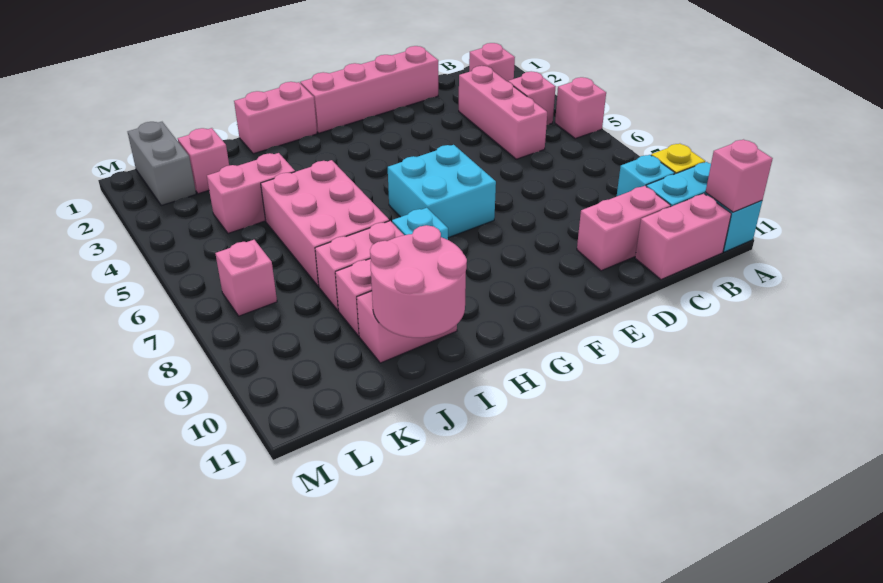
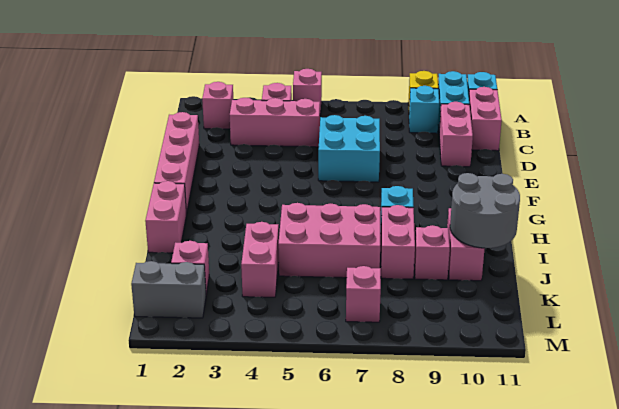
pink 1x1 brick [706,139,773,212] -> none
cyan 2x2 brick [388,145,496,238] -> cyan 2x2 brick moved to [318,115,380,182]
pink 2x2 round brick [370,225,467,338] -> grey 2x2 round brick [450,173,520,248]

